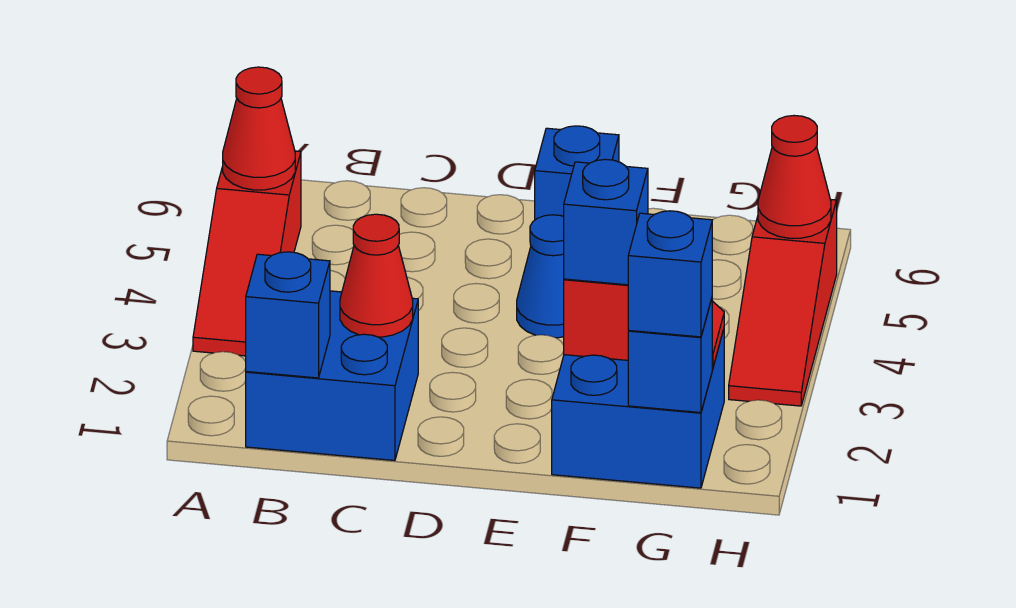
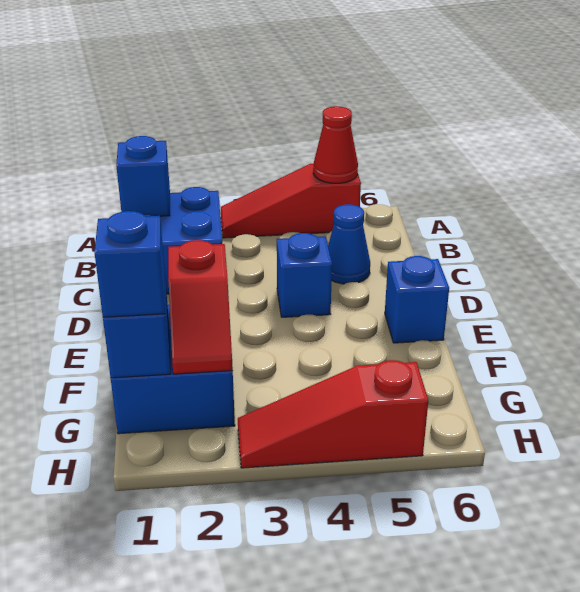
red 1x1 cone [340,214,413,337] -> none
blue 1x1 cone [517,215,564,338] -> blue 1x1 cone moved to [328,204,370,284]
blue 1x1 brick [564,159,648,285] -> blue 1x1 brick moved to [277,233,332,317]
red 1x1 cone [758,116,831,238] -> none

